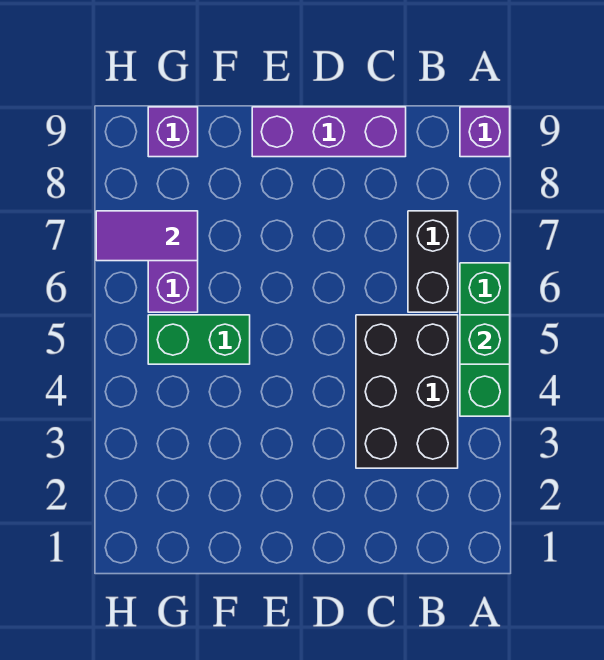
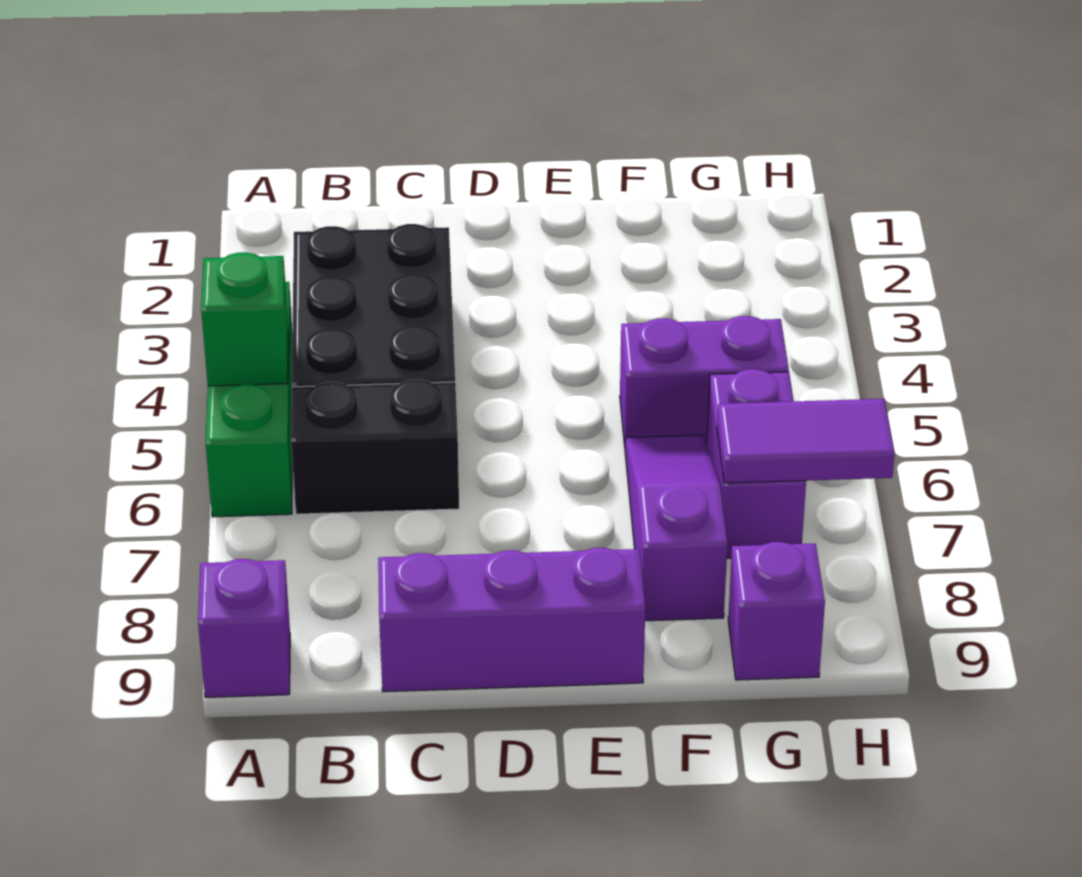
black 1x2 brick [408,211,458,312] -> black 1x2 brick turned to [291,379,459,514]
green 1x2 brick [148,315,250,364] -> purple 1x2 brick [620,316,789,446]
none -> purple 1x3 slope [625,435,727,621]

